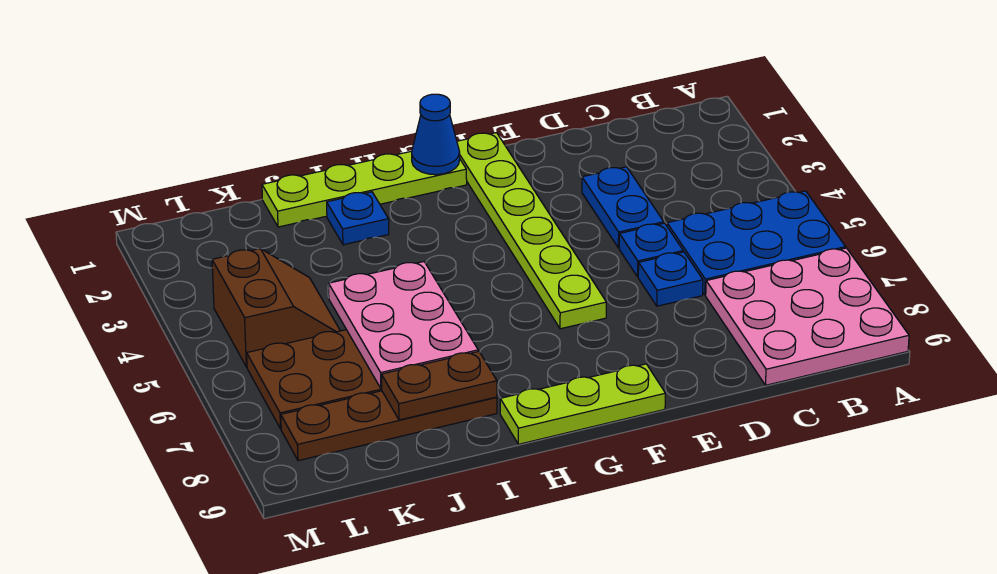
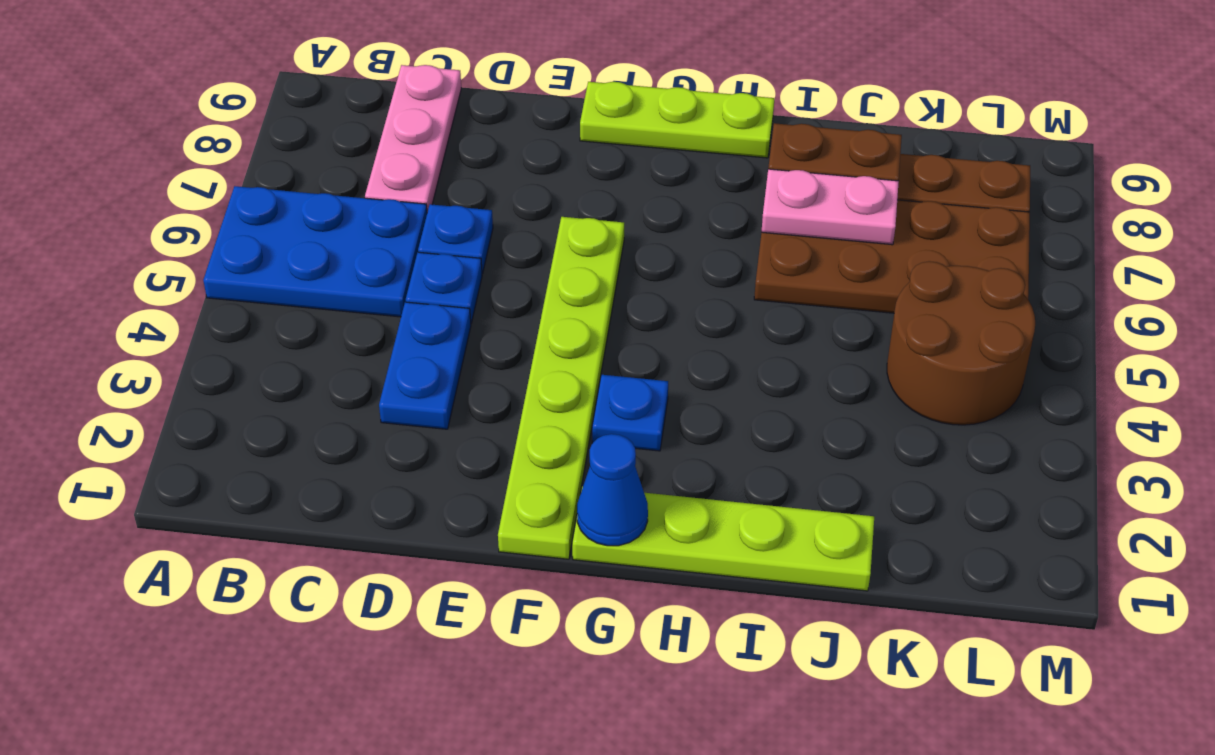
pink 3x3 plate [706,248,909,385] -> pink 1x3 plate [365,65,461,212]
blue 1x1 plate [327,192,389,245] -> blue 1x1 plate moved to [592,375,668,451]
pink 2x3 plate [329,262,478,389] -> pink 1x2 plate [762,169,899,245]
brown 2x2 slope [212,249,340,367] -> brown 2x2 round brick [887,261,1035,425]

